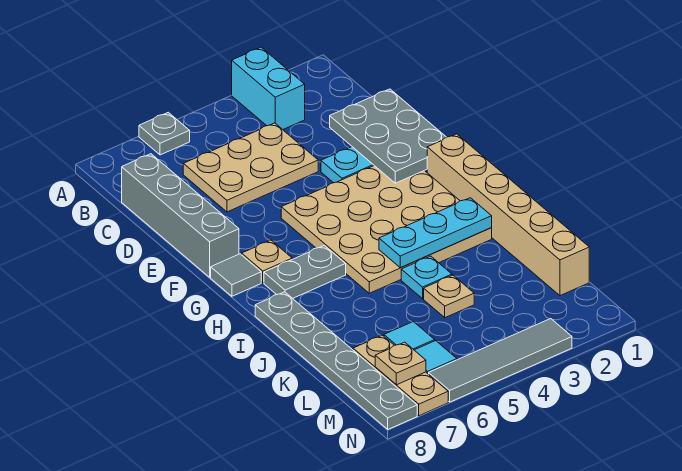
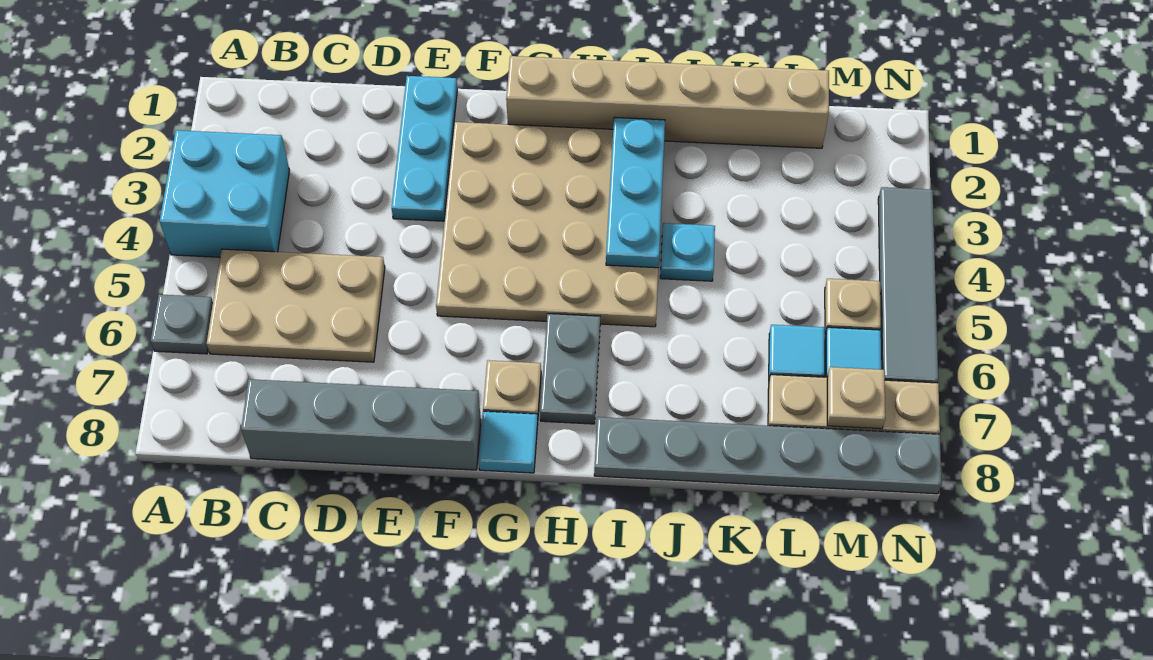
cyan 1x2 brick [232,47,305,130] -> cyan 2x2 brick [160,130,290,257]
tan 2x3 plate [183,123,318,212] -> tan 2x3 plate turned to [207,249,385,362]
grey 2x3 plate [330,89,446,183] -> none
grey 1x1 tile [211,254,261,296] -> cyan 1x1 tile [479,411,538,473]
tan 1x1 plate [424,275,474,318] -> tan 1x1 plate moved to [825,279,881,335]

